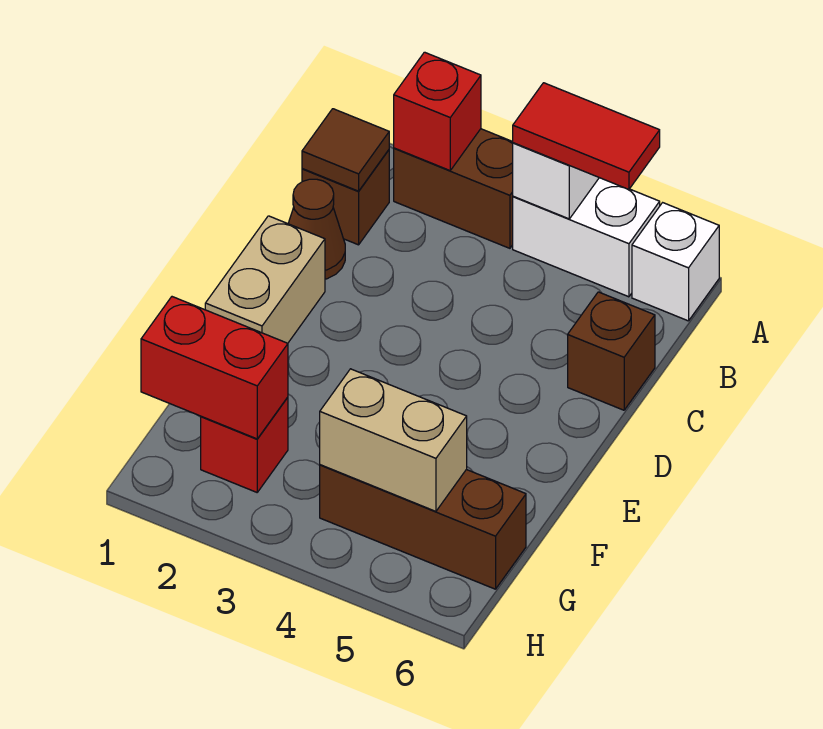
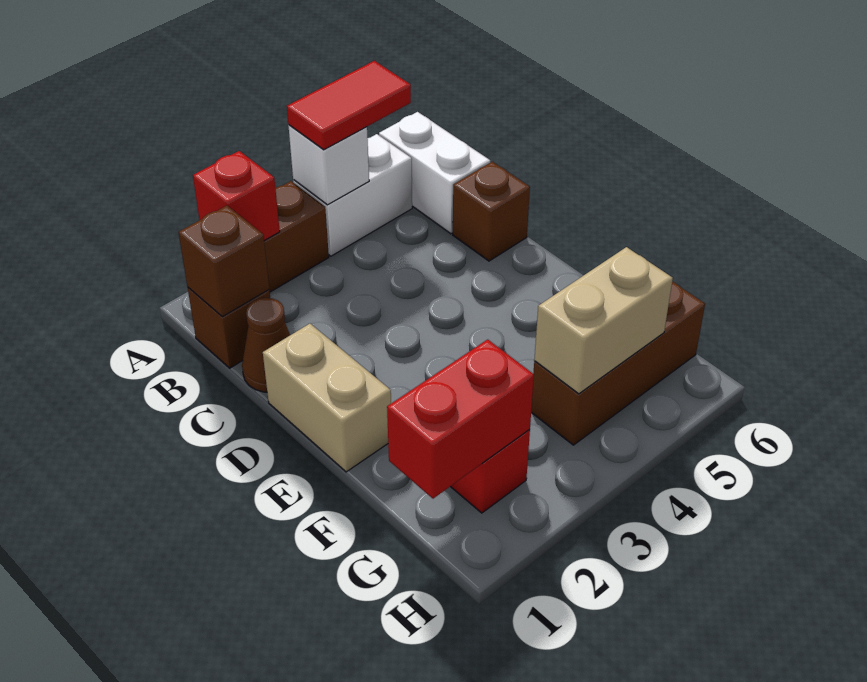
white 1x1 brick [632,203,719,321] -> white 1x2 brick [379,112,490,234]
brown 1x1 tile [302,109,389,191] -> brown 1x1 brick [178,206,269,317]

